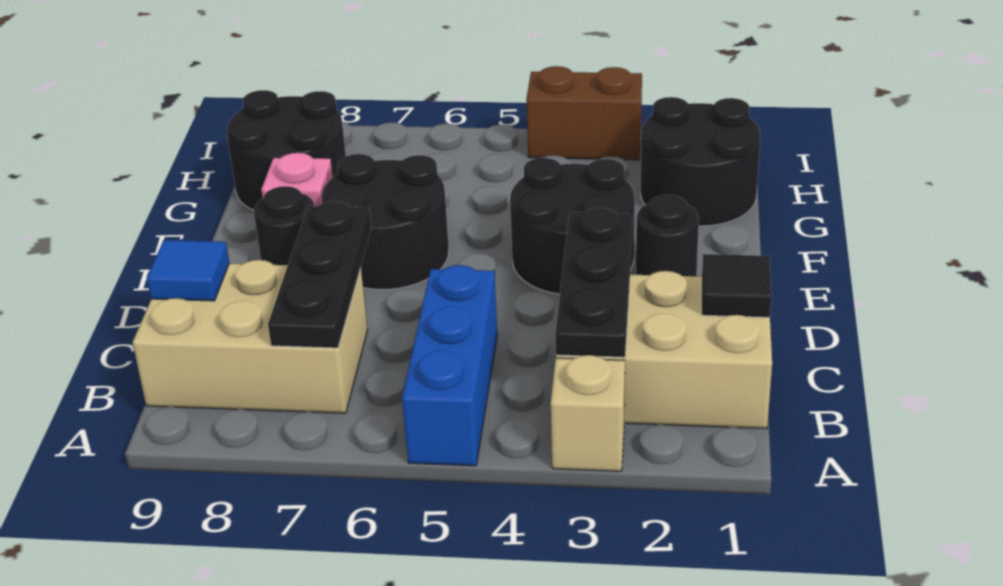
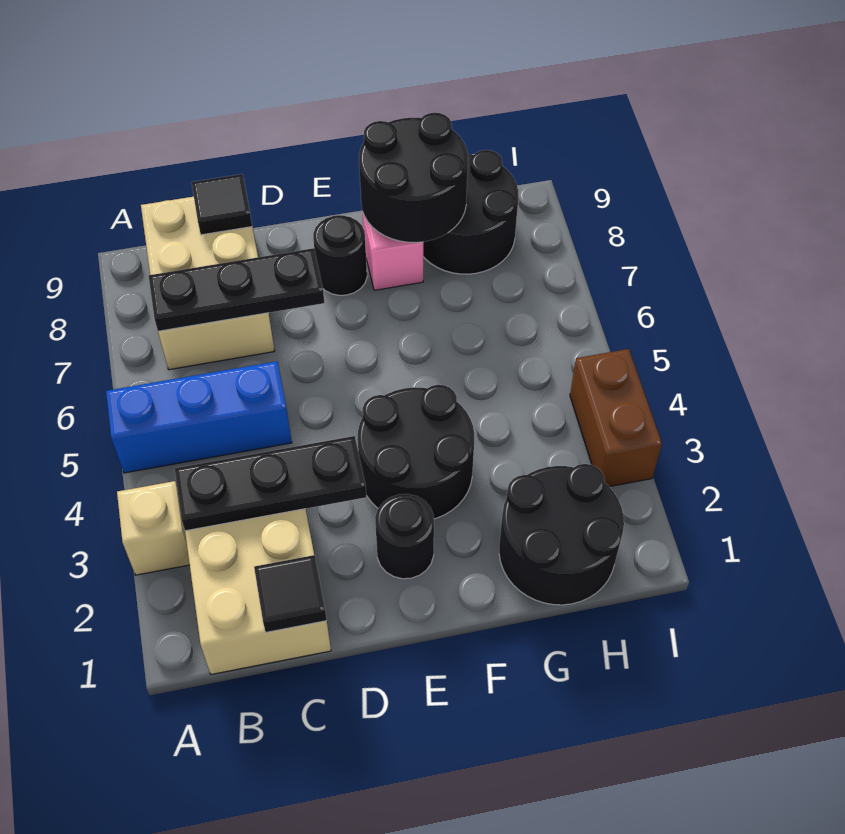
blue 1x1 tile [147,240,229,301] -> black 1x1 tile [191,174,252,235]
black 2x2 round brick [322,154,449,289] -> black 2x2 round brick moved to [359,113,468,243]

